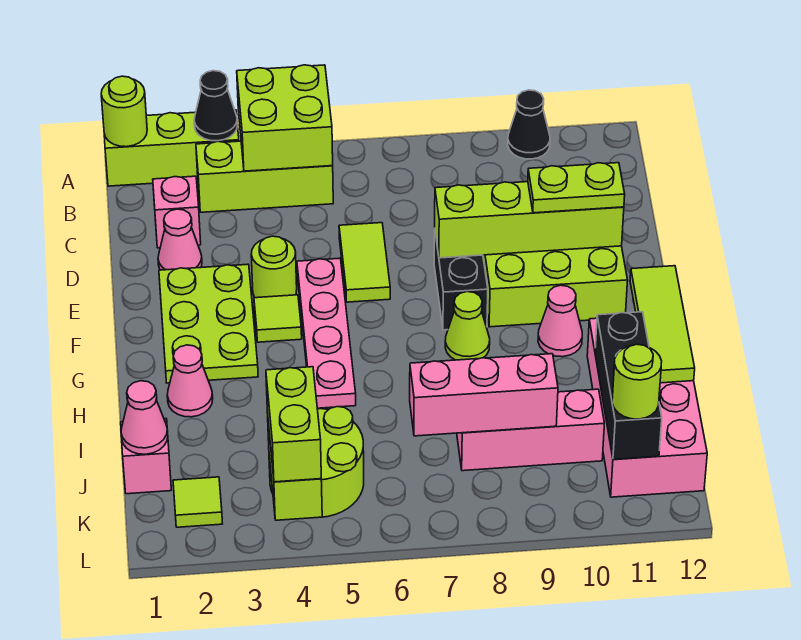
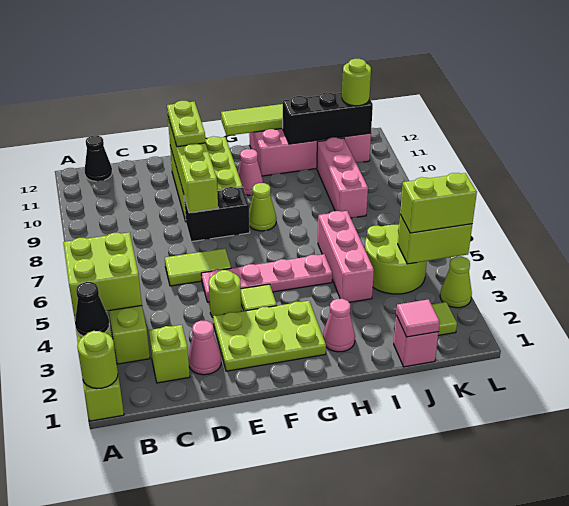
black 1x1 cone [508,90,550,159] -> black 1x1 cone moved to [85,136,112,181]
pink 1x1 brick [153,176,201,248] -> lime 1x1 brick [149,325,190,383]
pink 1x1 cone [121,381,168,454] -> pink 1x1 tile [396,299,440,337]
pink 1x3 brick [410,354,558,436] -> pink 1x3 brick moved to [318,211,374,302]
none -> lime 1x1 cone [440,256,472,308]

